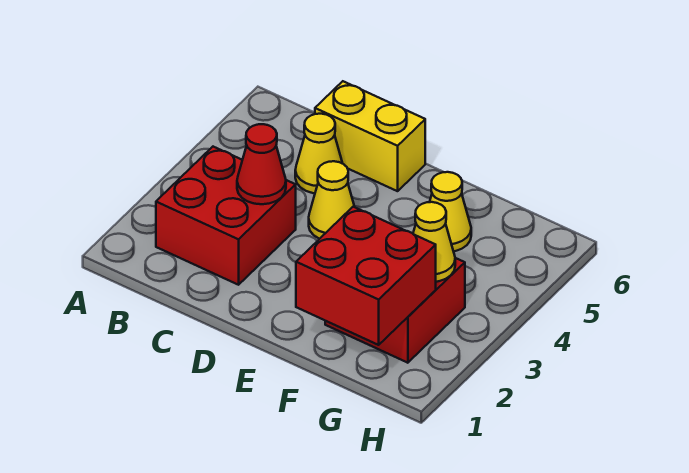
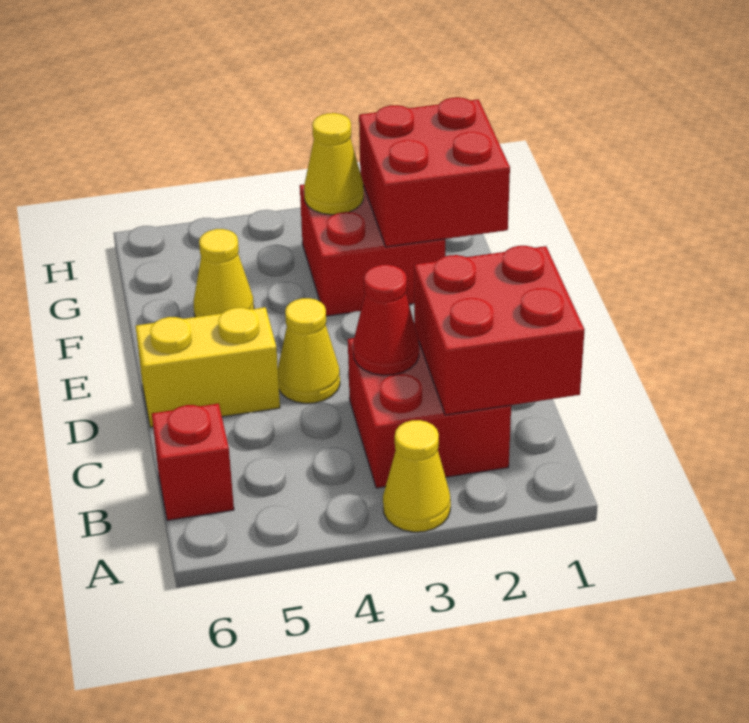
none -> red 2x2 brick [414,246,585,415]
none -> red 1x1 brick [152,404,234,520]
yellow 1x1 cone [295,114,343,193] -> yellow 1x1 cone moved to [383,420,451,532]
yellow 1x2 brick [315,81,425,191] -> yellow 1x2 brick turned to [136,307,280,427]

